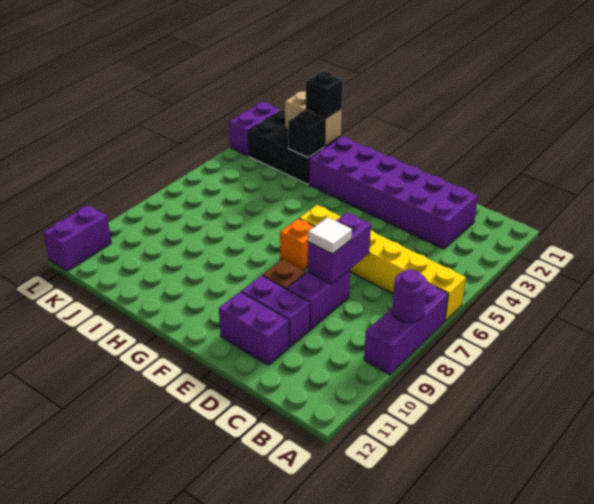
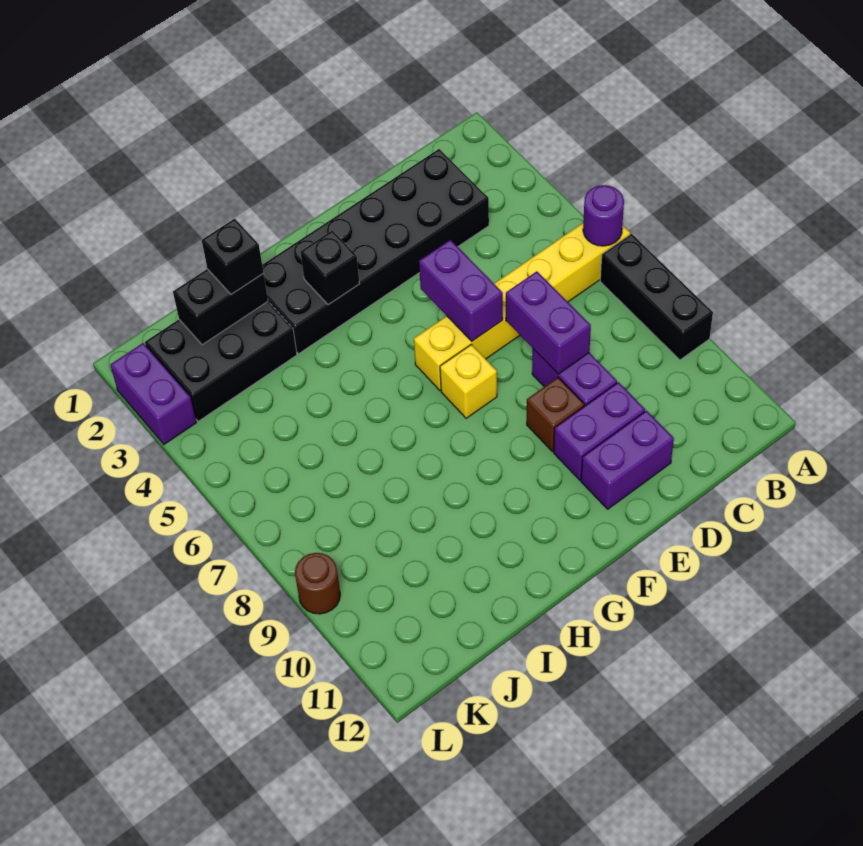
purple 1x3 brick [364,283,448,375] -> black 1x3 brick [600,234,713,360]
purple 1x1 round brick [392,270,427,323] -> purple 1x1 round brick moved to [583,185,624,246]
purple 2x6 brick [309,137,478,249] -> black 2x6 brick [262,149,489,354]
white 1x1 tile [308,217,352,254] -> none
orange 1x1 brick [280,218,315,270] -> yellow 1x1 brick [440,344,497,418]
tan 1x2 brick [285,91,342,146] -> black 1x2 brick [173,269,268,345]
black 1x1 brick [288,111,325,158] -> black 1x1 brick moved to [301,230,359,305]
none -> brown 1x1 round brick [295,553,340,614]
purple 1x2 brick [43,205,111,271] -> purple 1x2 brick moved to [419,240,503,341]

